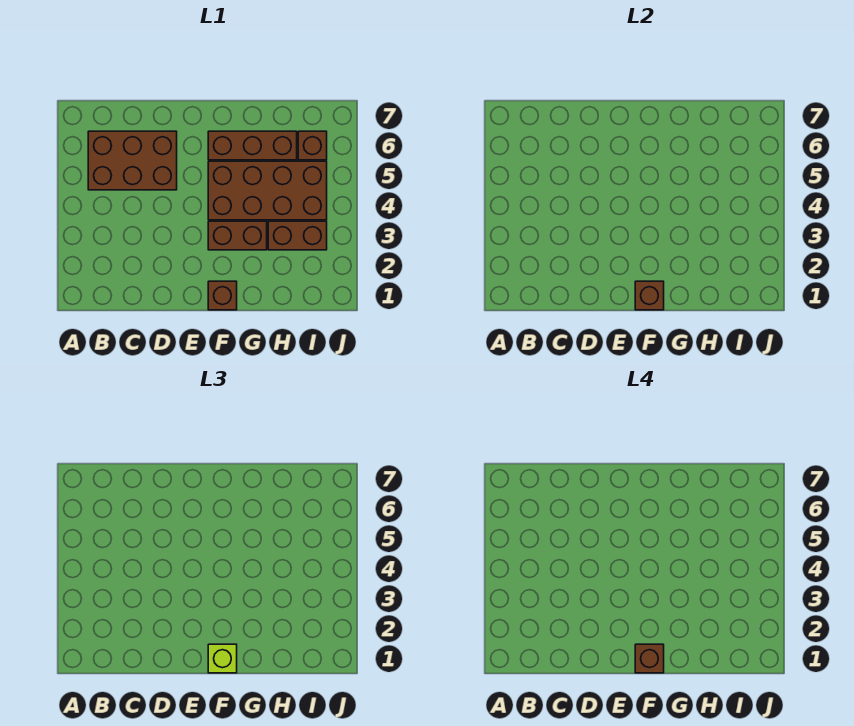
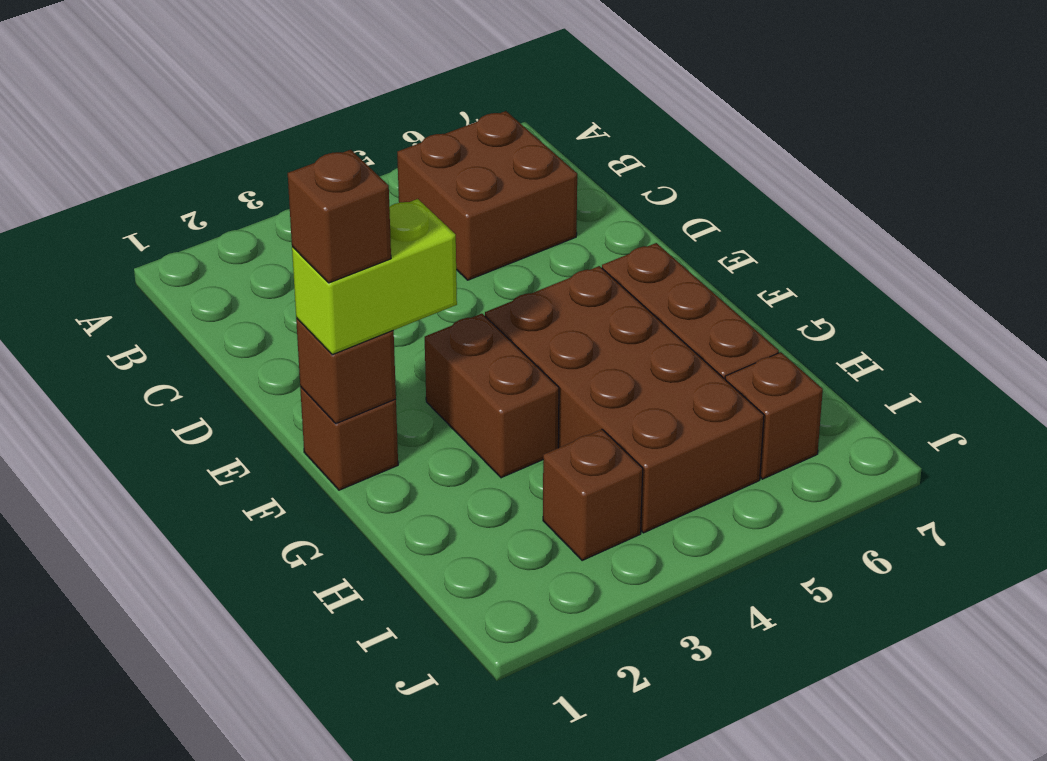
brown 2x3 brick [88,131,177,190] -> brown 2x2 brick [397,111,577,280]
lime 1x1 brick [208,644,237,673] -> lime 1x2 brick [292,199,457,355]
brown 1x2 brick [268,221,327,250] -> brown 1x1 brick [543,429,643,560]

